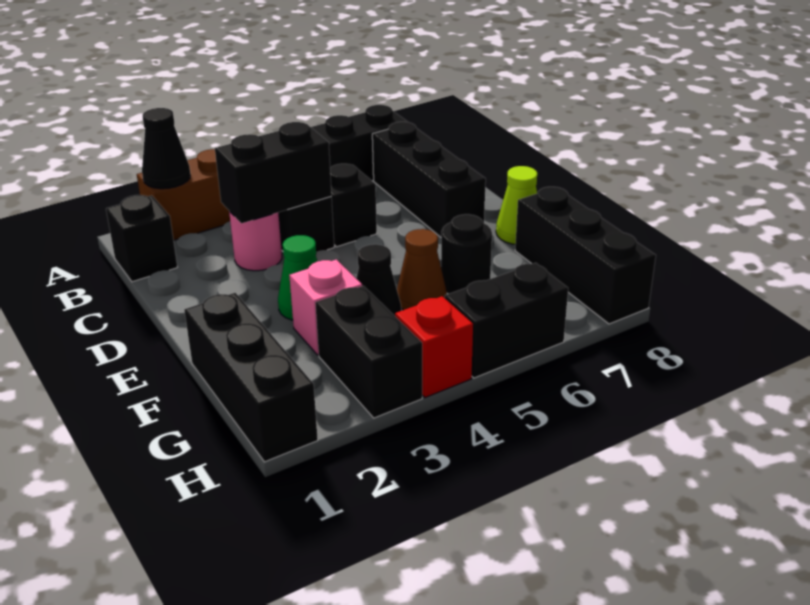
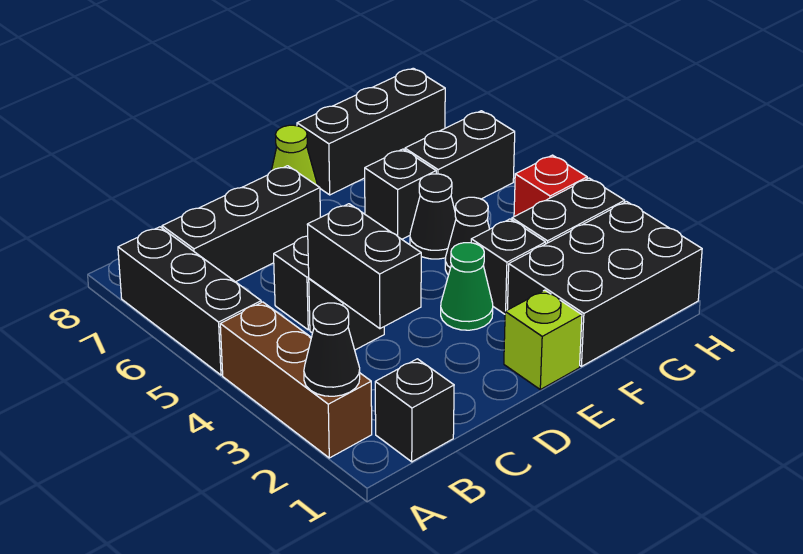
pink 1x1 round brick [229,211,282,271] -> none
none -> lime 1x1 brick [504,290,582,390]
black 1x3 brick [184,293,318,462] -> black 2x3 brick [507,202,702,366]
pink 1x1 brick [289,259,362,355] -> black 1x1 brick [471,219,546,314]
brown 1x1 cone [397,229,447,310] -> black 1x1 cone [410,174,456,259]
black 1x1 round brick [441,214,492,294] -> black 1x1 brick [365,149,436,239]
black 1x2 brick [445,263,568,378] -> black 1x2 brick turned to [405,111,515,210]

